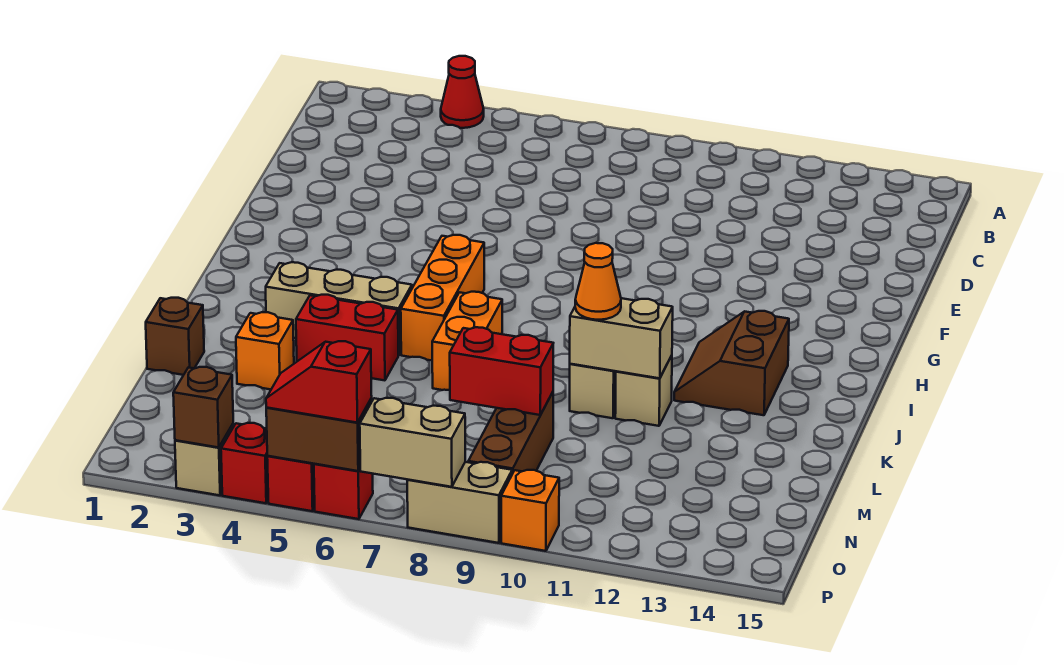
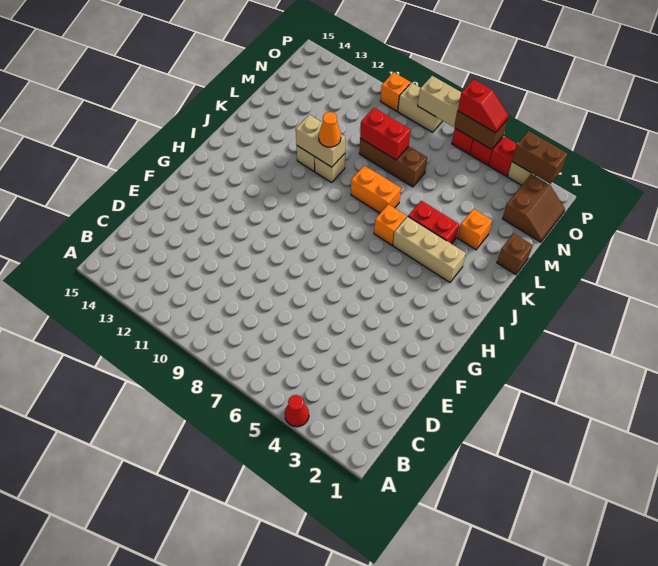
orange 1x3 brick [401,235,484,361] -> orange 1x1 brick [374,204,407,245]
brown 2x2 slope [674,311,789,415] -> brown 2x2 slope moved to [502,174,565,242]
orange 1x2 brick [432,292,502,390] -> orange 1x2 brick turned to [351,165,401,213]
brown 1x3 brick [468,392,553,474] -> brown 1x3 brick turned to [359,138,427,187]
brown 1x1 brick [173,367,233,448] -> brown 1x2 brick [512,131,568,184]

